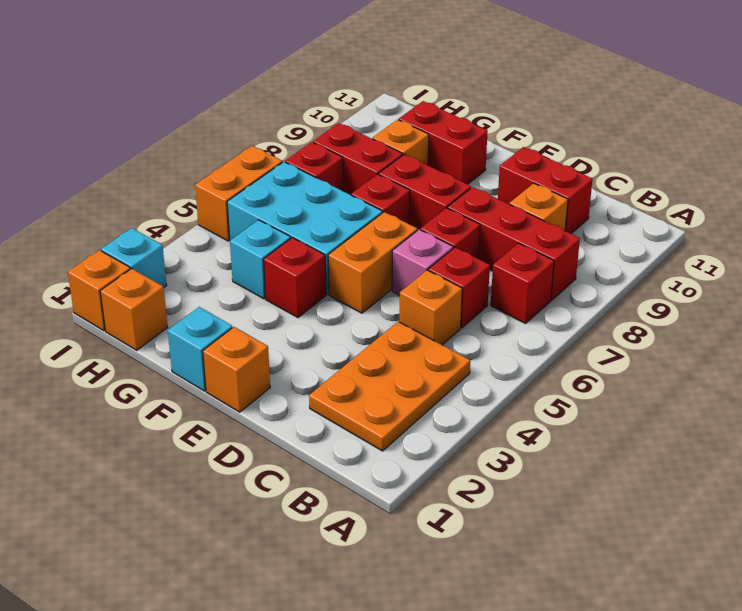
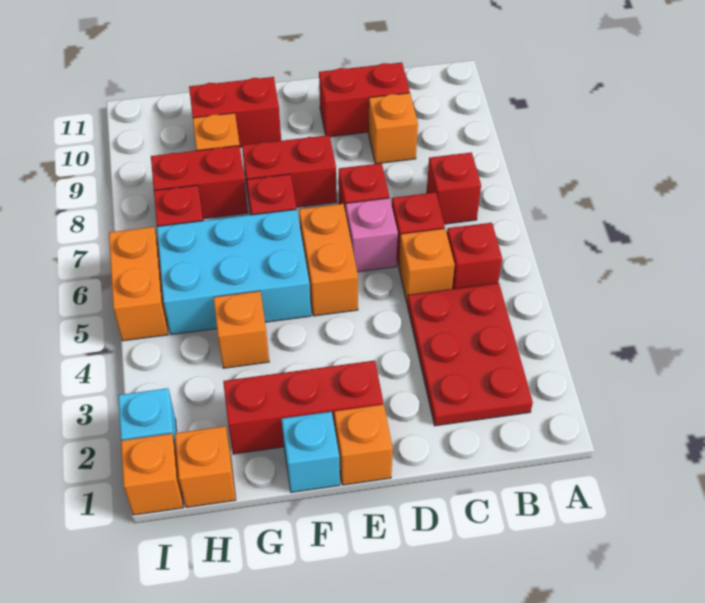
orange 2x3 plate [309,322,470,451] -> red 2x3 plate [407,283,533,426]
red 1x3 brick [448,187,580,300] -> red 1x3 brick moved to [223,360,383,454]
red 1x1 brick [264,238,326,317] -> red 1x1 brick moved to [447,223,502,289]
cyan 1x1 brick [230,220,291,299] -> orange 1x1 brick [213,291,269,368]

